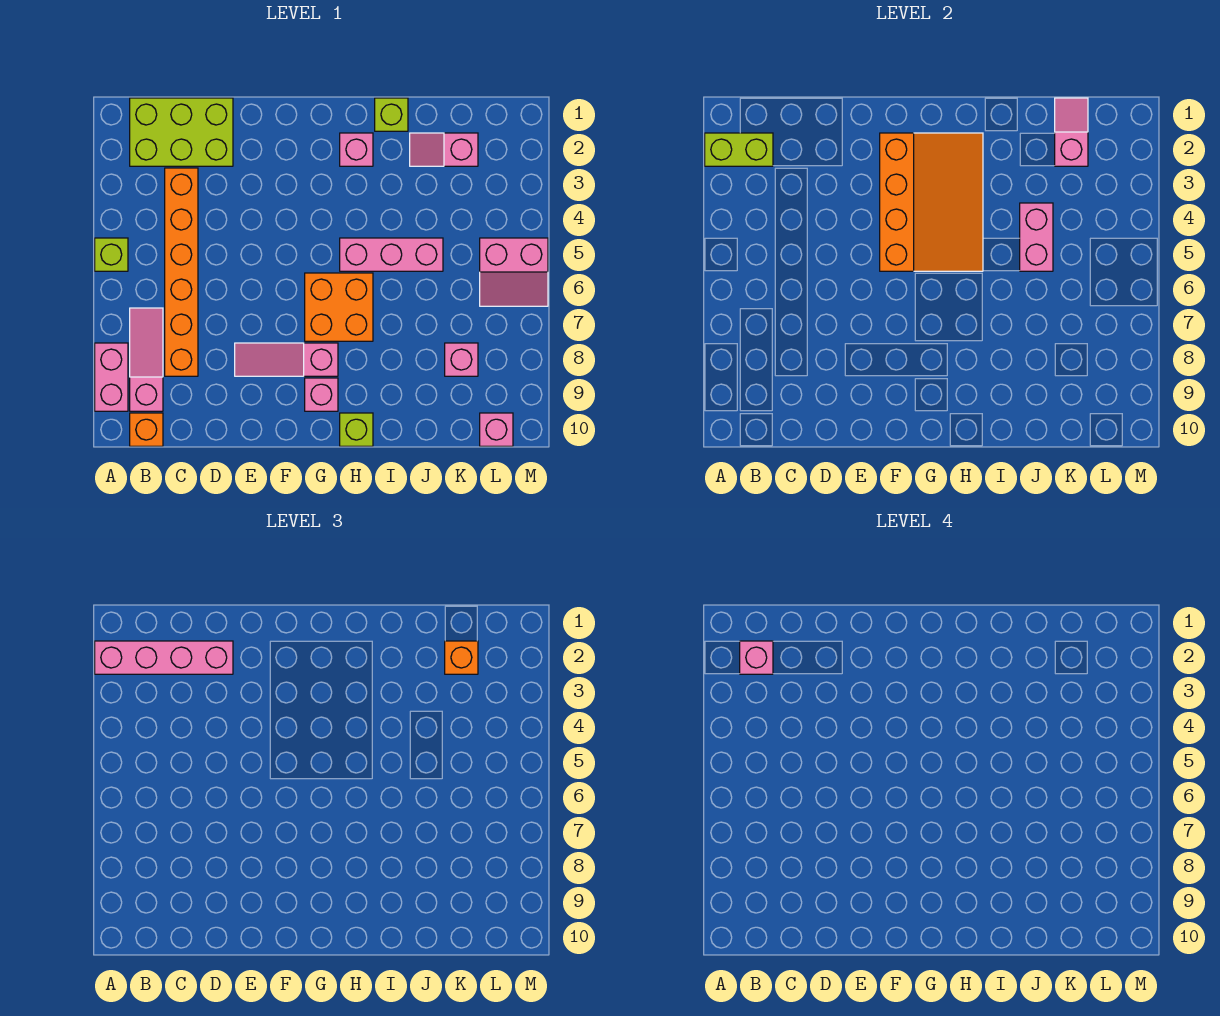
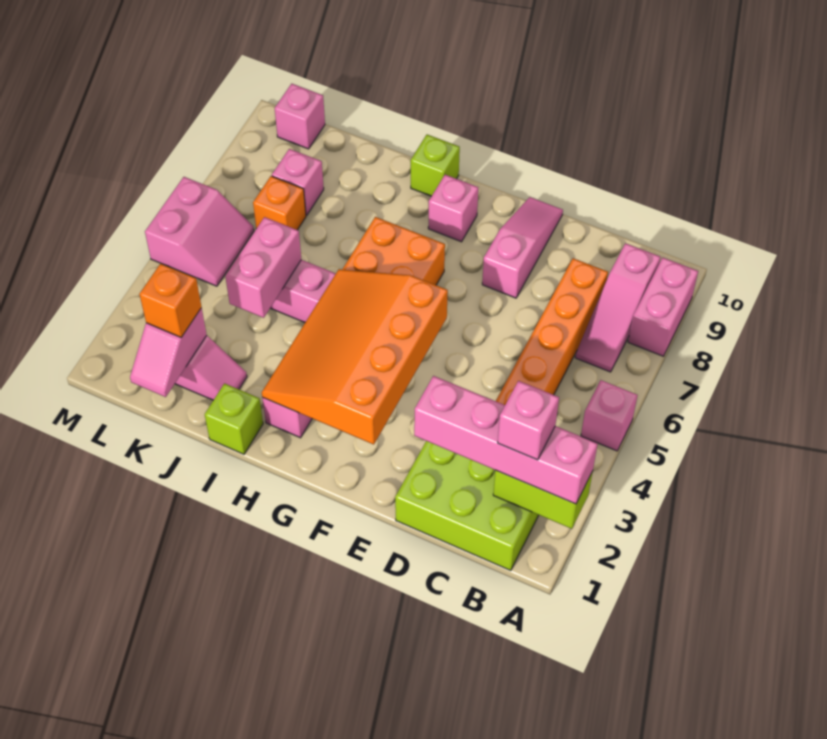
lime 1x1 brick [95,238,128,271] -> pink 1x1 brick [581,380,638,451]
orange 1x1 brick [130,413,163,446] -> orange 1x1 brick moved to [253,176,306,230]
pink 1x3 slope [235,343,338,376] -> pink 1x3 slope turned to [482,197,563,298]
pink 2x2 slope [480,238,548,306] -> pink 2x2 slope turned to [145,177,254,286]

